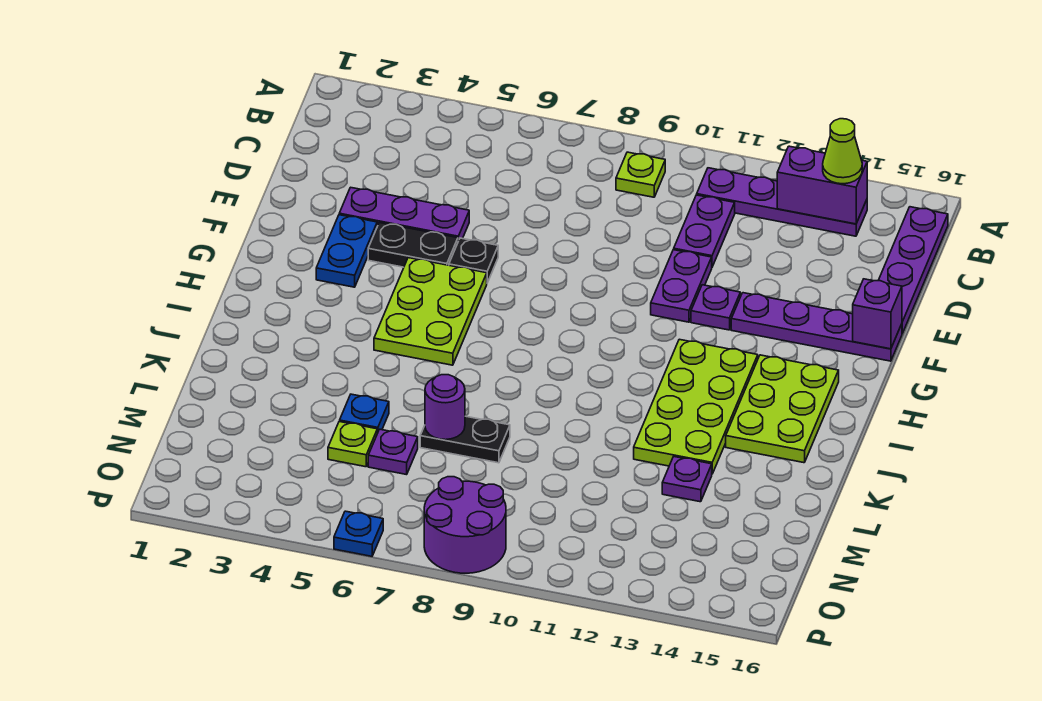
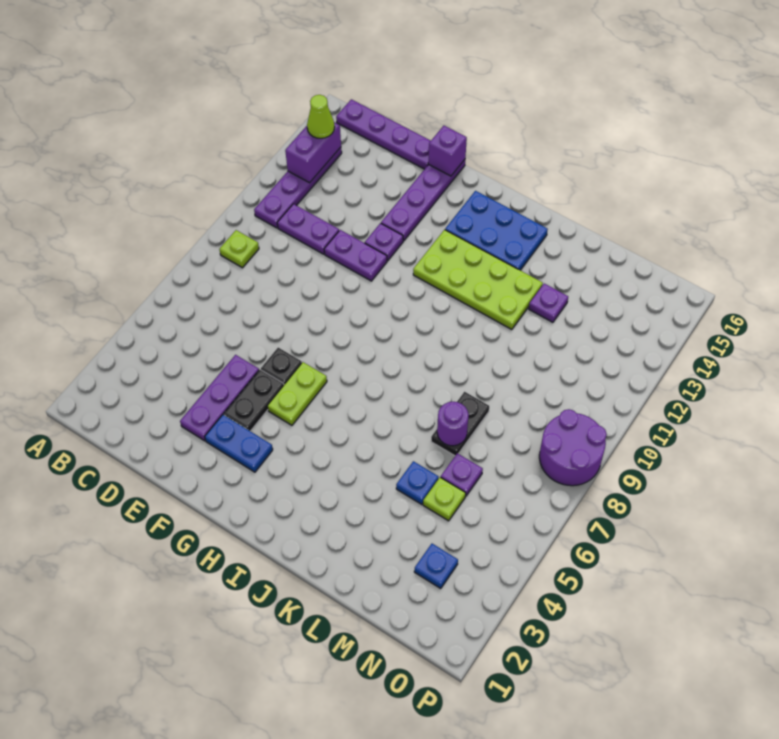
lime 2x3 plate [374,258,487,365] -> lime 1x2 plate [267,362,327,425]
lime 2x3 plate [726,355,839,463] -> blue 2x3 plate [445,191,548,270]
blue 1x1 plate [334,511,383,556] -> blue 1x1 plate moved to [414,544,458,588]

